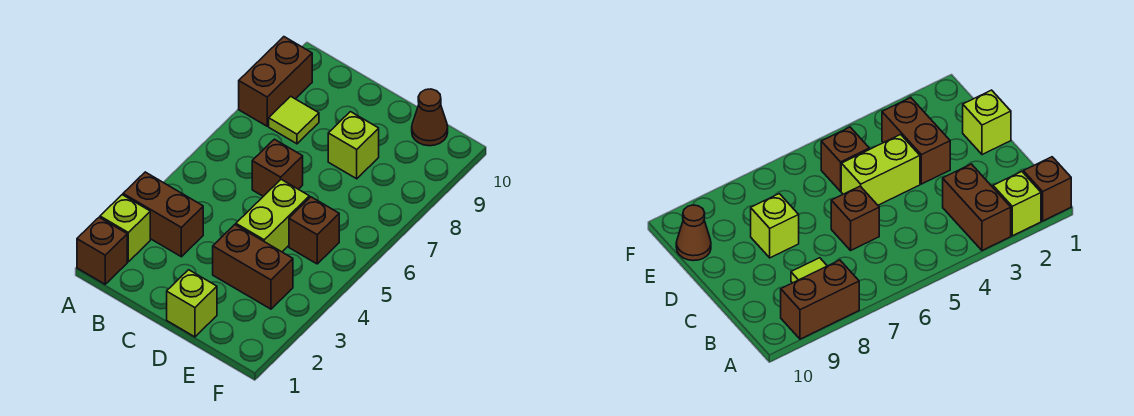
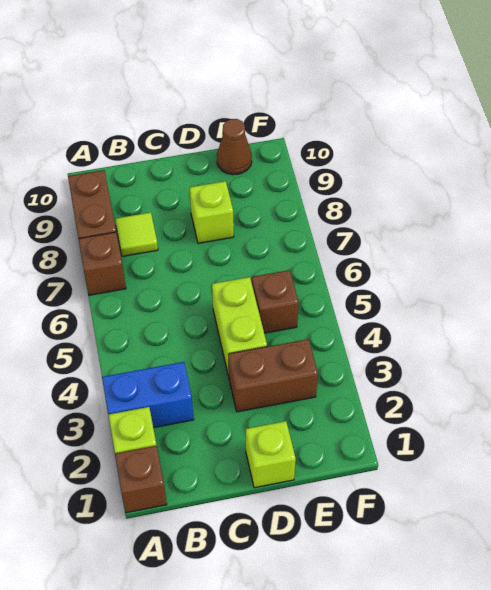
brown 1x2 brick [123,172,203,257] -> blue 1x2 brick [102,362,194,428]
brown 1x1 brick [252,139,303,196] -> brown 1x1 brick moved to [79,232,126,295]

